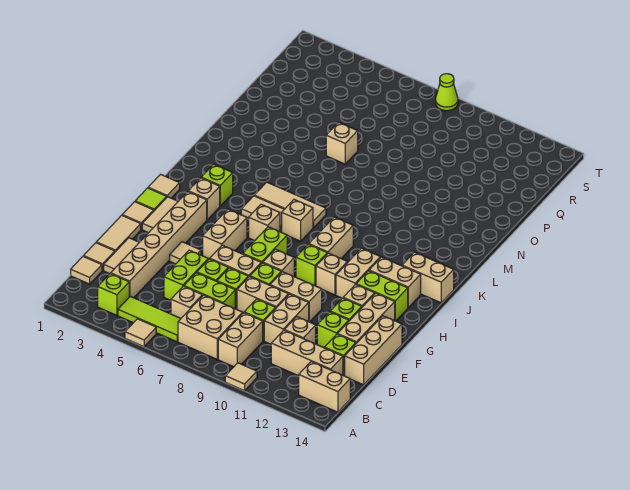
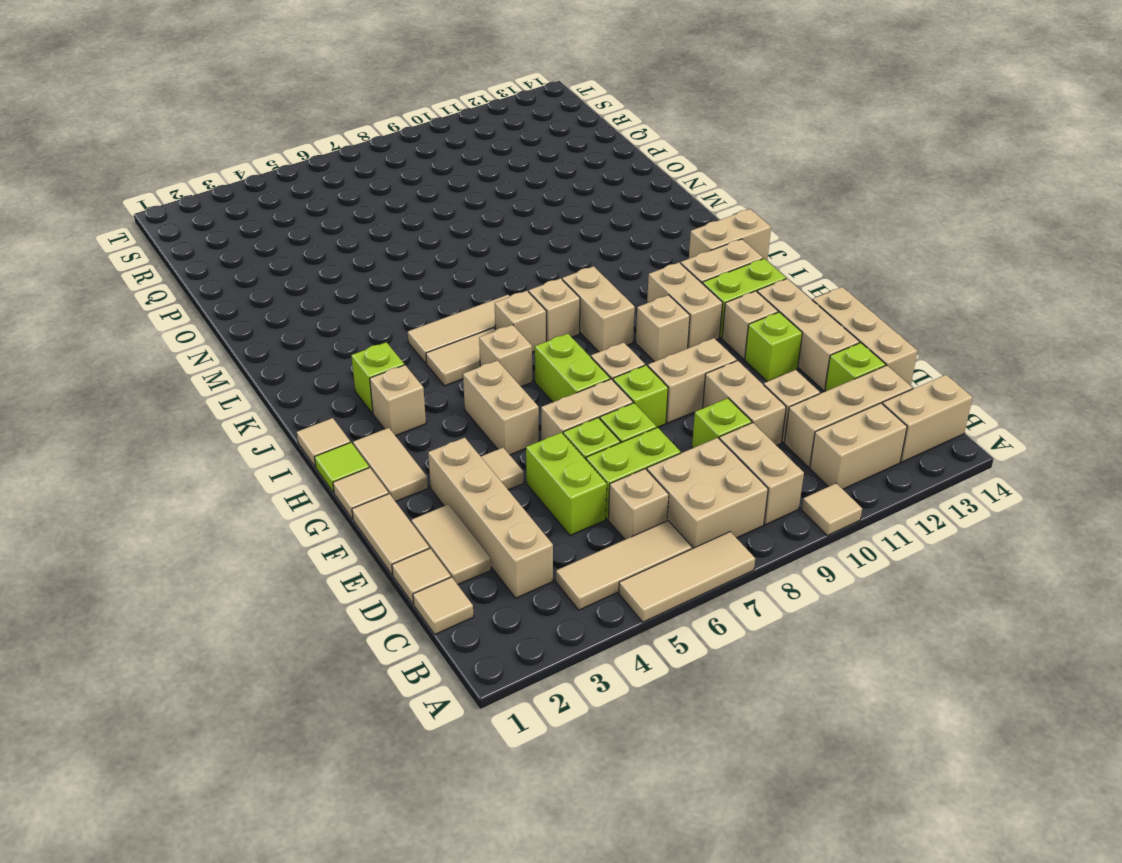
tan 1x1 tile [125,319,156,347] -> tan 1x3 tile [619,532,755,622]
lime 1x1 brick [98,273,129,315] -> none
lime 1x3 tile [118,296,181,342] -> tan 1x3 tile [556,521,692,610]
tan 1x6 brick [111,192,207,298] -> tan 1x4 brick [428,438,553,598]
tan 1x2 brick [237,277,289,313] -> tan 1x2 brick moved to [810,403,907,489]
lime 1x1 brick [317,312,349,348] -> none
lime 1x1 brick [296,244,327,286] -> none
tan 1x1 brick [326,122,358,164] -> tan 1x1 brick moved to [529,278,580,341]
lime 1x1 cone [435,74,458,111] -> none

